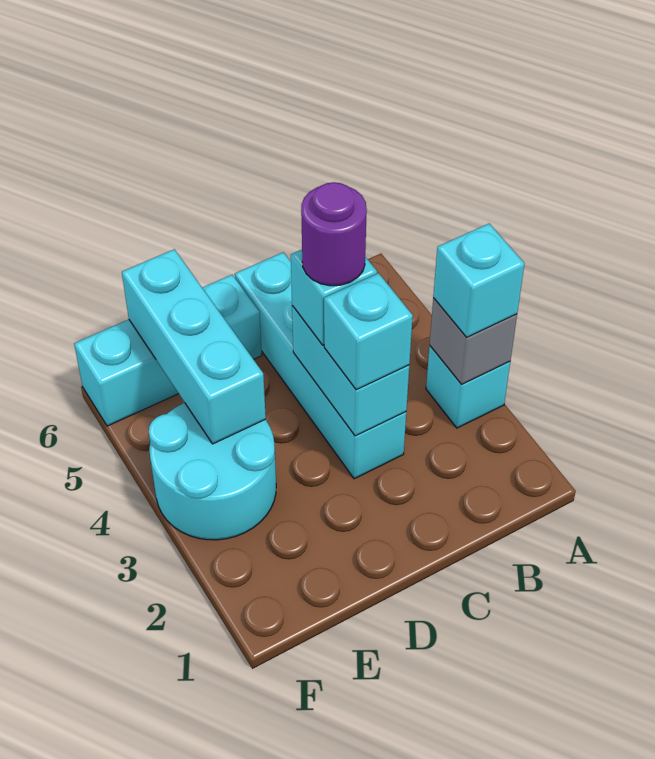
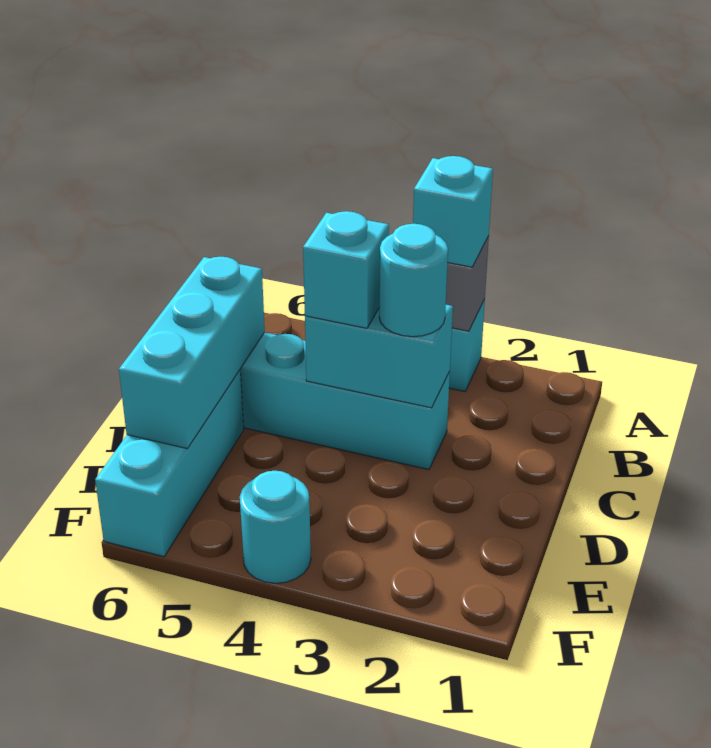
cyan 1x1 brick [324,273,413,390] -> cyan 1x1 round brick [379,224,448,337]
purple 1x1 round brick [301,182,367,286] -> none
cyan 2x2 round brick [149,403,276,540] -> cyan 1x1 round brick [240,471,311,583]
cyan 1x3 brick [122,249,266,444] -> cyan 1x3 brick turned to [119,257,265,449]

